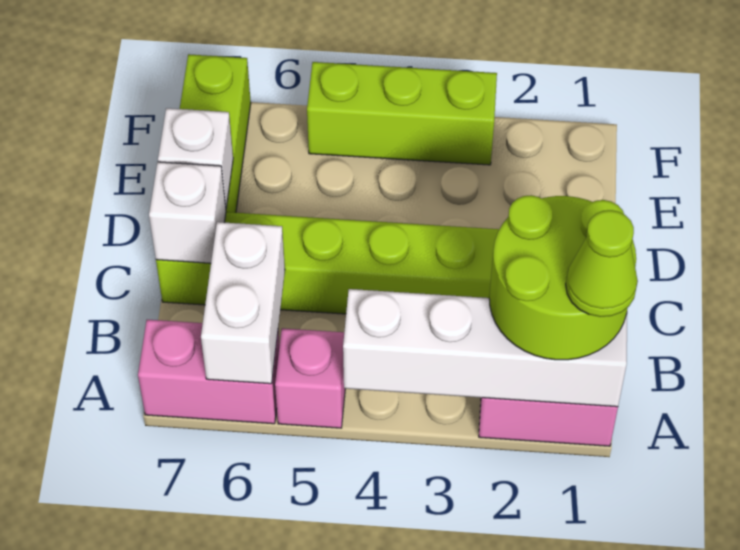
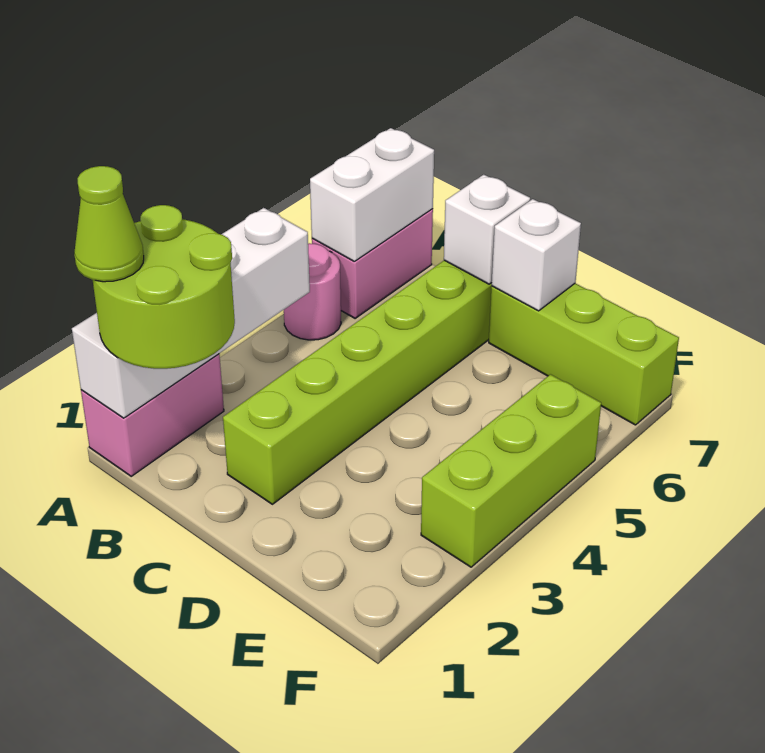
pink 1x1 brick [275,328,345,428] -> pink 1x1 round brick [284,243,341,340]
white 1x2 brick [201,222,285,384] -> white 1x2 brick turned to [310,128,434,261]

